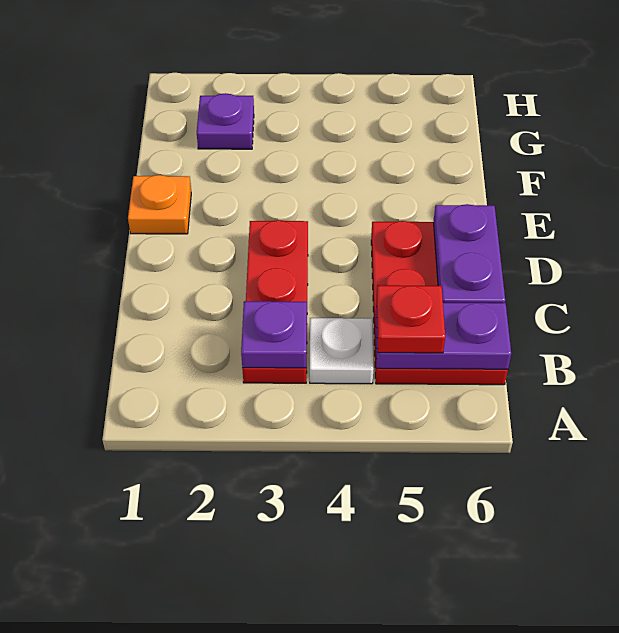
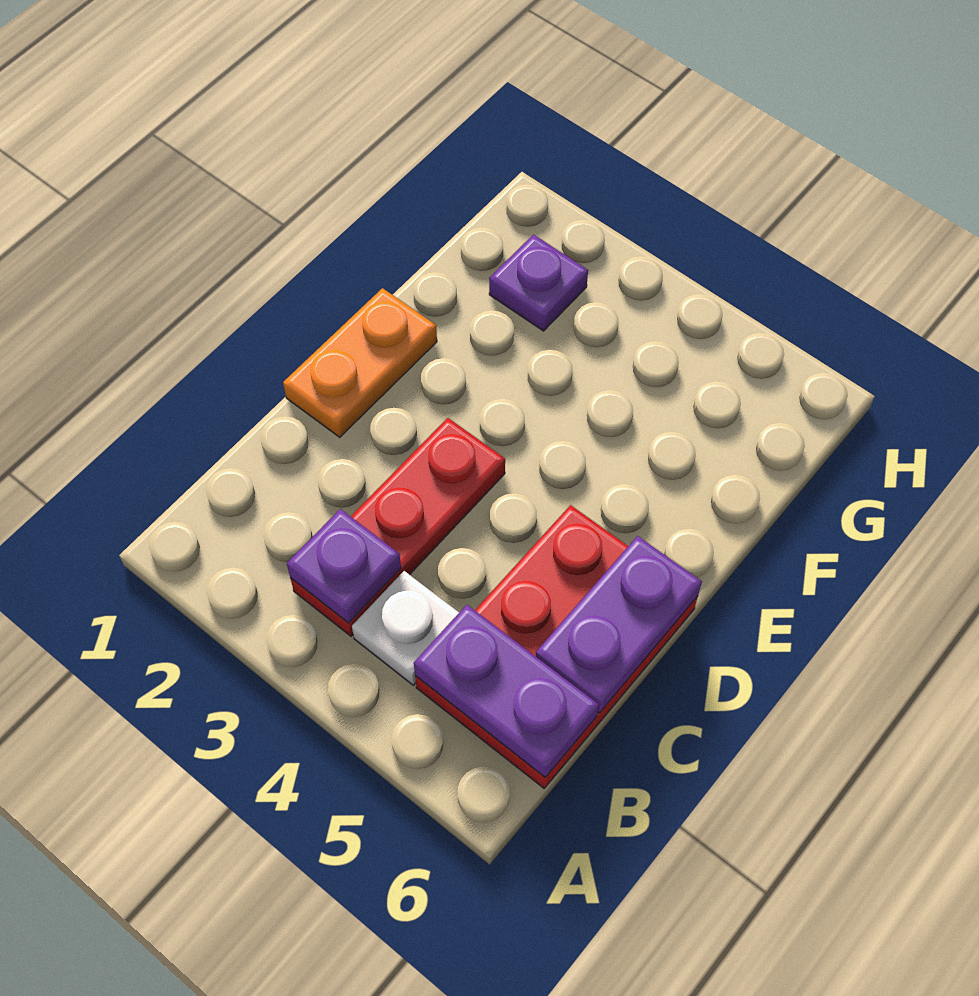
red 1x1 plate [376,285,445,353] -> none
orange 1x1 plate [128,175,191,234] -> orange 1x2 plate [283,288,437,437]

